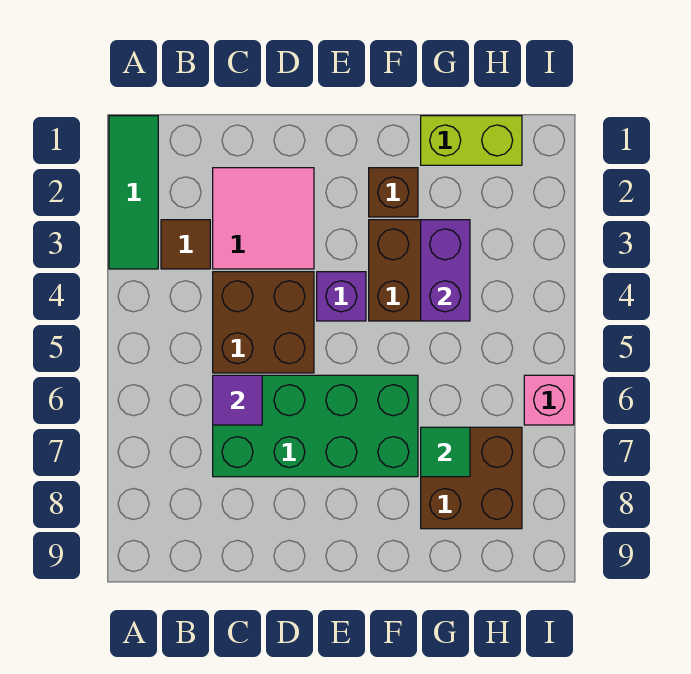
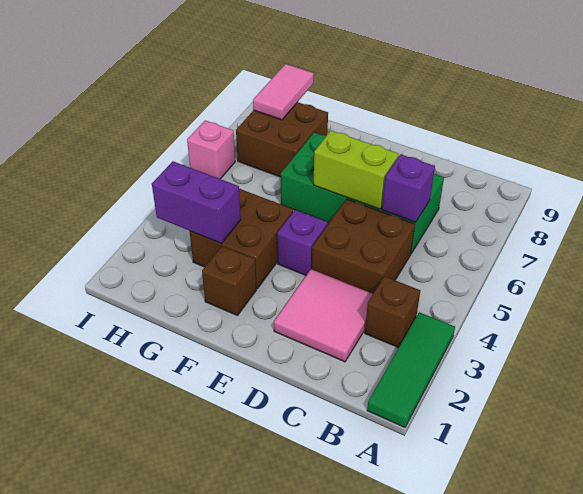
brown 1x1 tile [161,220,210,269] -> brown 1x1 brick [365,276,420,348]
purple 1x1 tile [213,375,262,425] -> purple 1x1 brick [382,154,435,222]
lime 1x2 brick [421,116,522,165] -> lime 1x2 brick moved to [314,131,399,209]
purple 1x2 brick [421,220,470,321] -> purple 1x2 brick turned to [152,161,241,243]
green 1x1 tile [421,427,470,477] -> none
none -> pink 1x2 tile [253,64,314,120]

